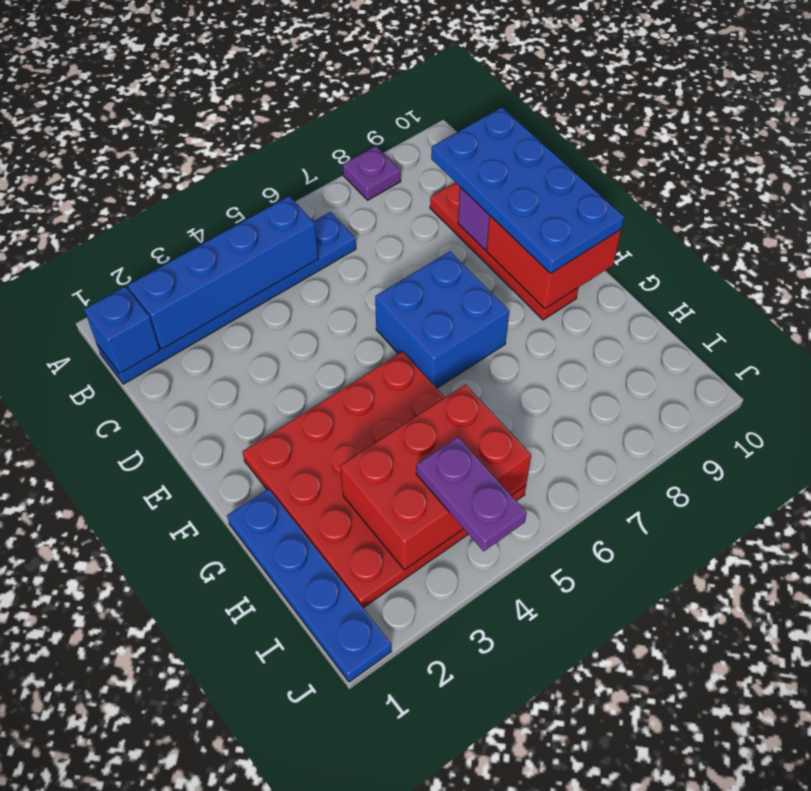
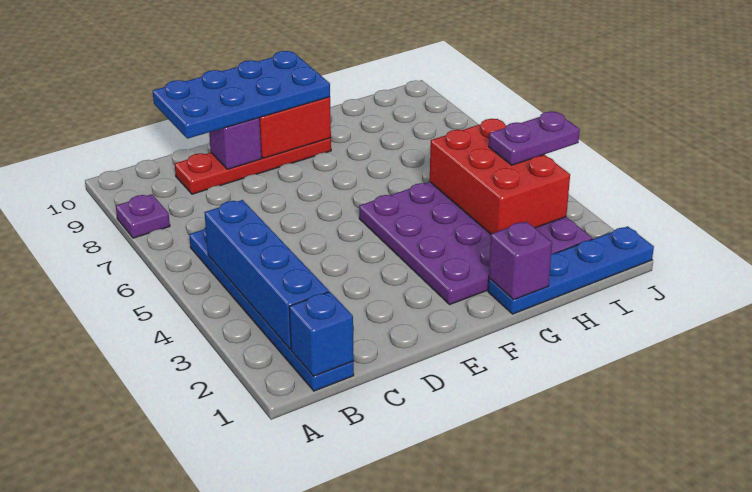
blue 2x2 brick [375,251,509,388] -> none
red 4x4 plate [242,352,526,608] -> purple 4x4 plate [359,182,592,304]
none -> purple 1x1 brick [489,221,552,300]

